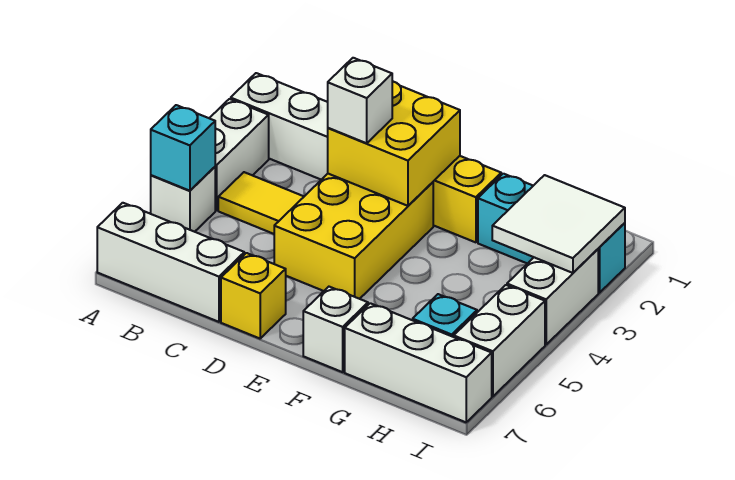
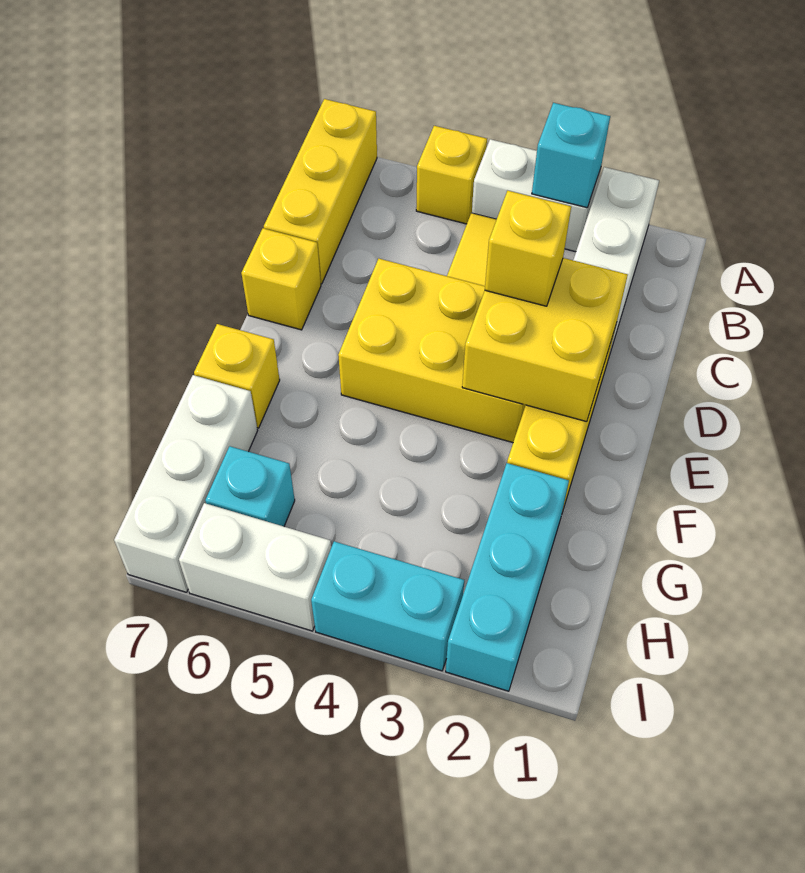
white 1x1 brick [151,167,215,232] -> yellow 1x1 brick [416,126,487,224]
cyan 1x1 brick [151,105,215,191] -> cyan 1x1 brick moved to [532,103,610,208]
white 1x3 brick [97,203,244,322] -> yellow 1x3 brick [264,99,377,284]
white 1x1 brick [328,58,392,143] -> yellow 1x1 brick [485,191,571,306]
white 1x1 brick [303,287,368,372] -> yellow 1x1 brick [194,324,280,428]
white 2x2 tile [492,175,625,273] -> none
white 1x2 brick [507,249,598,345] -> cyan 1x2 brick [311,541,464,671]

